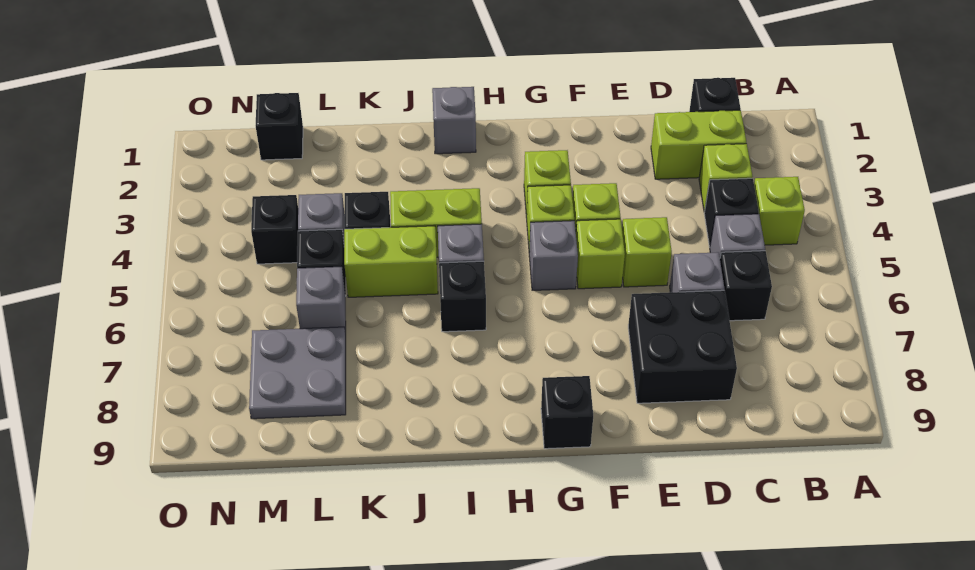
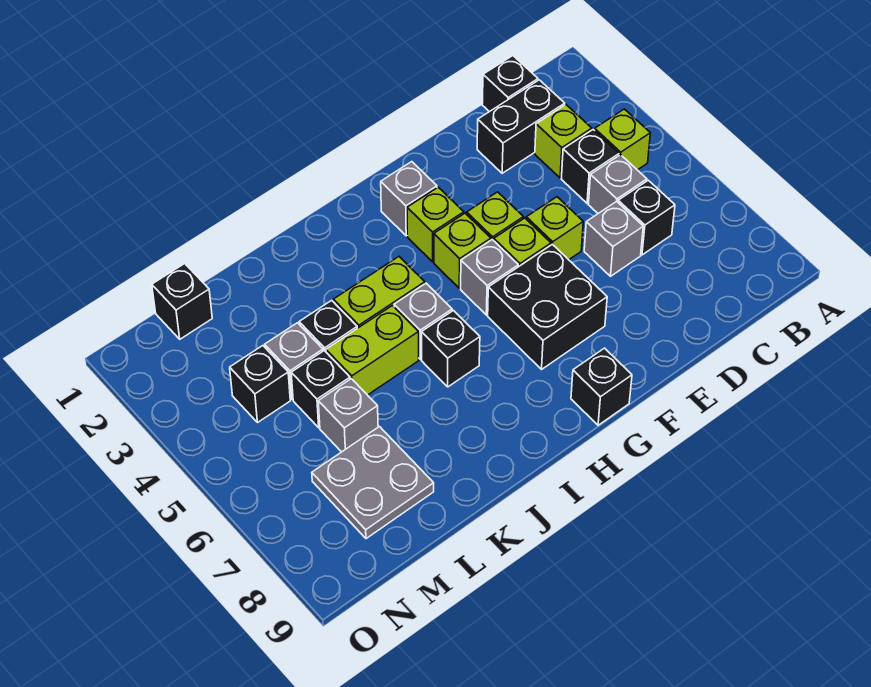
lime 1x2 brick [651,110,746,179] -> black 1x2 brick [477,80,565,173]
black 2x2 brick [628,290,737,403] -> black 2x2 brick moved to [488,244,607,369]
grey 1x1 brick [432,87,476,154] -> grey 1x1 brick moved to [381,162,437,236]

